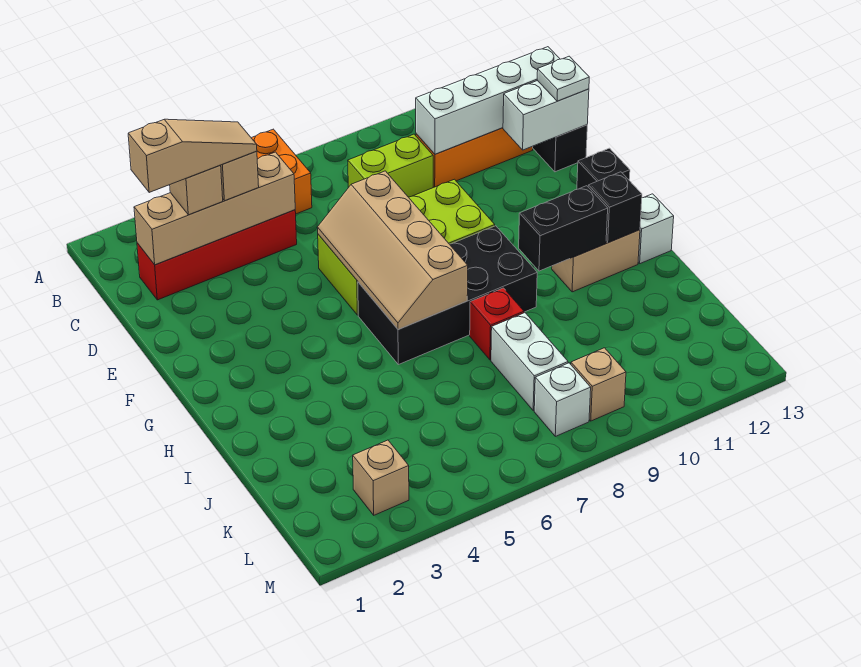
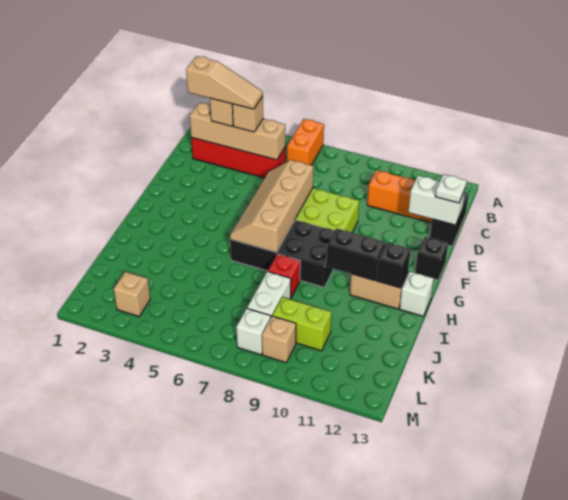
lime 1x2 brick [348,134,433,197] -> lime 1x2 brick moved to [272,297,331,351]
white 1x4 brick [416,47,560,154] -> none

